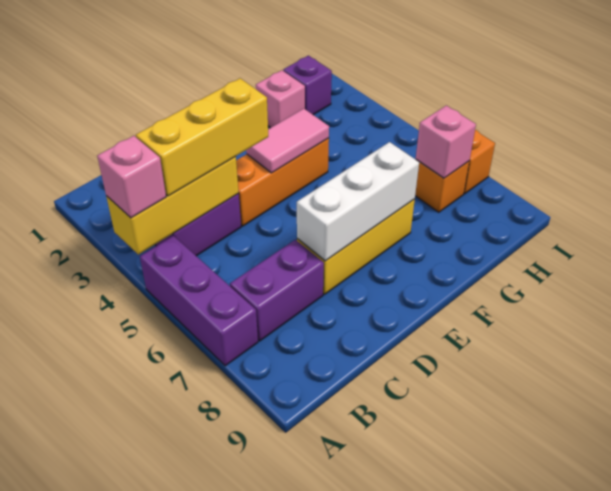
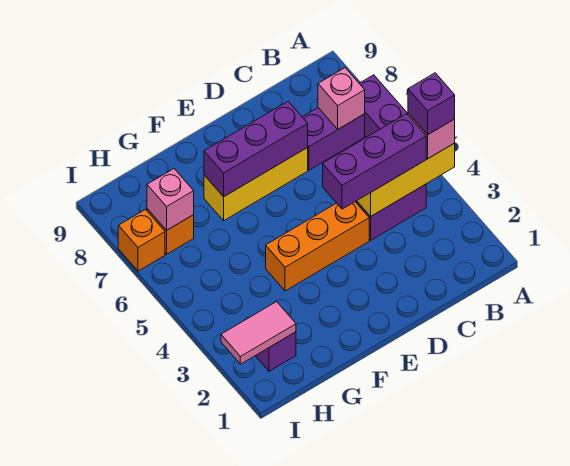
none -> purple 1x1 brick [408,73,455,135]
yellow 1x3 brick [136,78,268,196] -> purple 1x3 brick [323,114,426,209]
white 1x3 brick [297,142,419,261] -> purple 1x3 brick [204,101,308,197]
pink 1x2 tile [246,109,329,173] -> pink 1x2 tile moved to [221,302,296,364]
pink 1x1 brick [256,70,305,128] -> pink 1x1 brick moved to [318,68,365,129]

